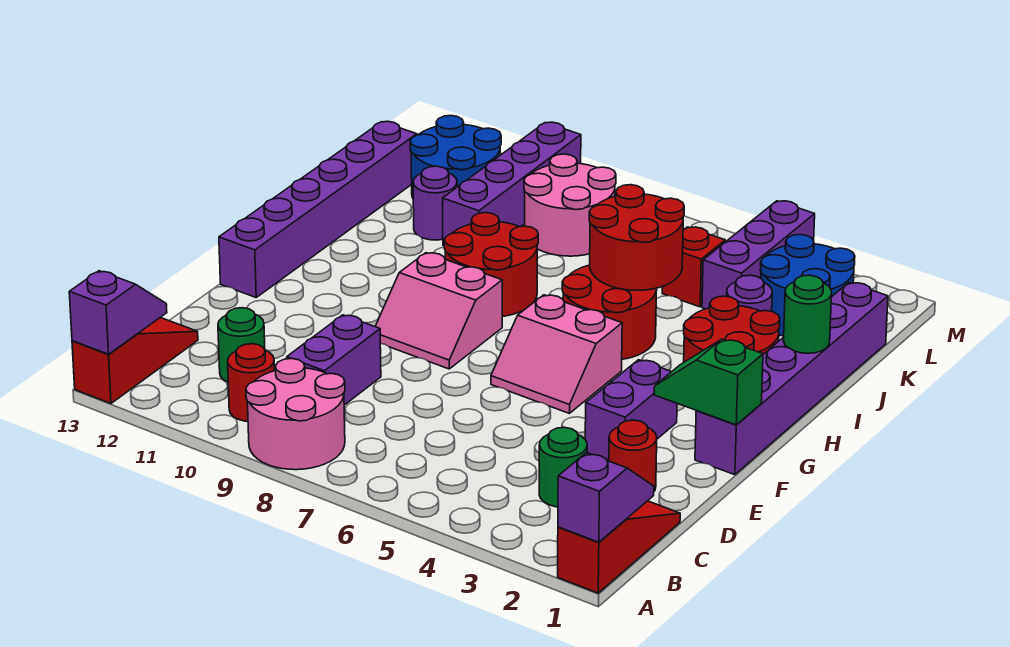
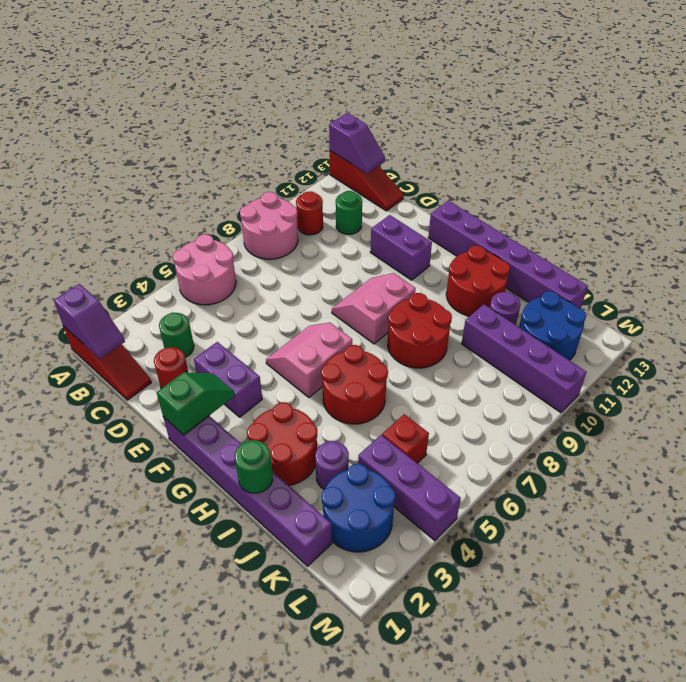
purple 1x2 brick [287,315,381,405] -> purple 1x2 brick moved to [370,215,432,280]
red 2x2 round brick [589,185,684,290] -> red 2x2 round brick moved to [446,246,510,316]
pink 2x2 round brick [524,154,616,256] -> pink 2x2 round brick moved to [173,234,236,305]

